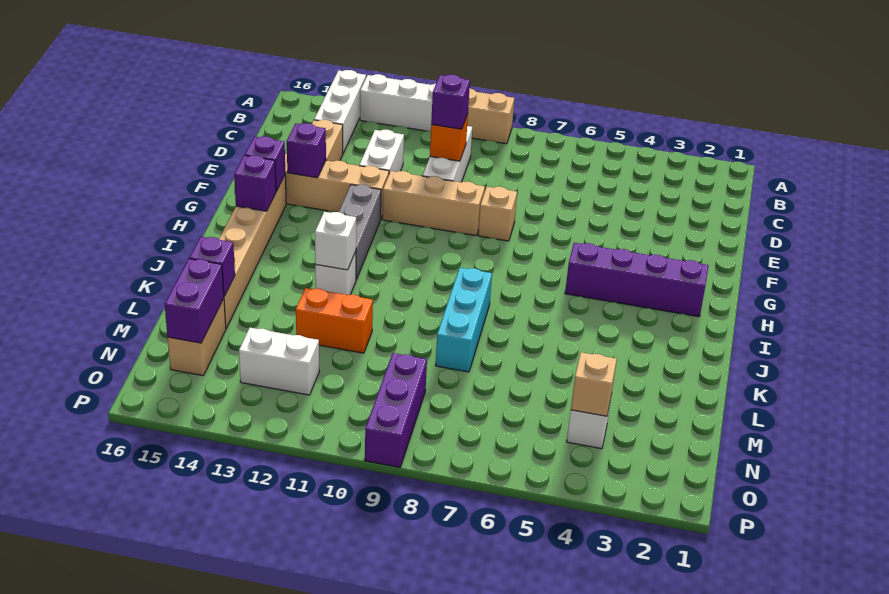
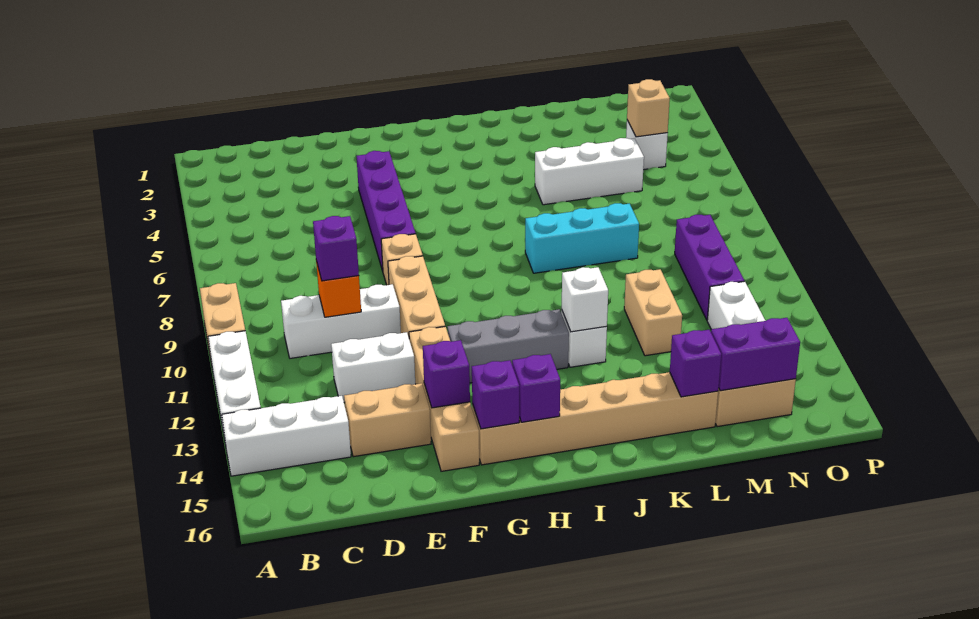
purple 1x4 brick [565,243,709,317] -> purple 1x4 brick moved to [357,151,416,271]
none -> white 1x3 brick [535,138,644,205]
orange 1x2 brick [296,288,373,353] -> tan 1x2 brick [624,269,682,356]
purple 1x3 brick [365,353,427,467] -> purple 1x3 brick turned to [675,215,744,320]

